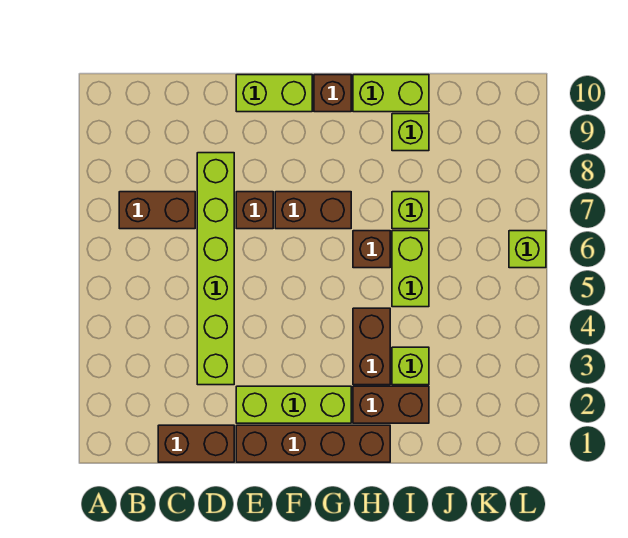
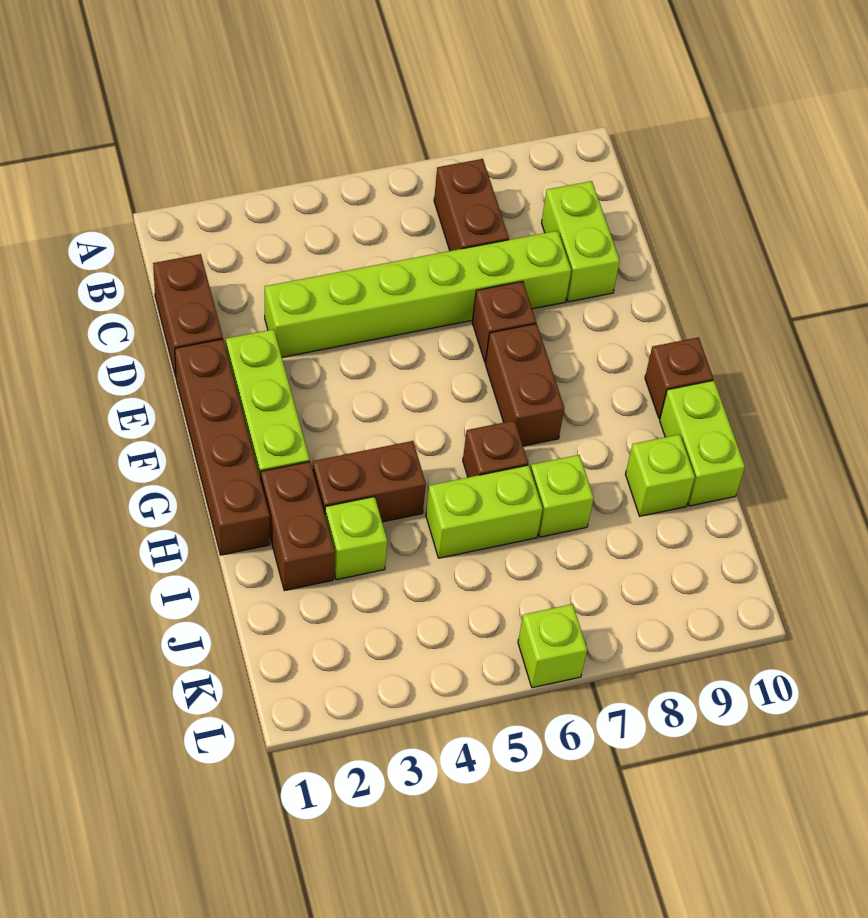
lime 1x2 brick [236,75,312,112] -> lime 1x2 brick moved to [541,181,620,302]

